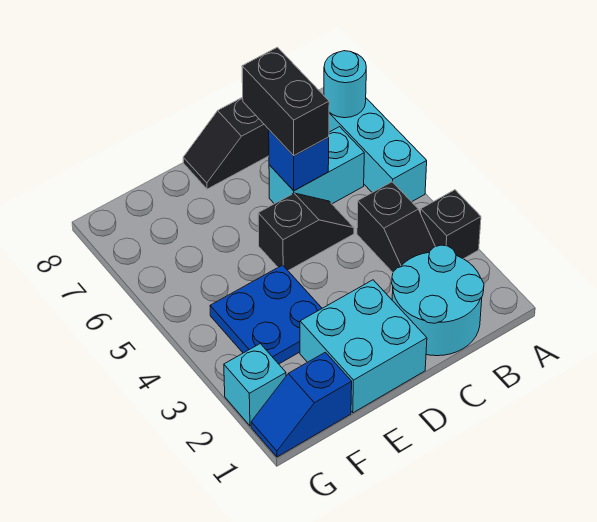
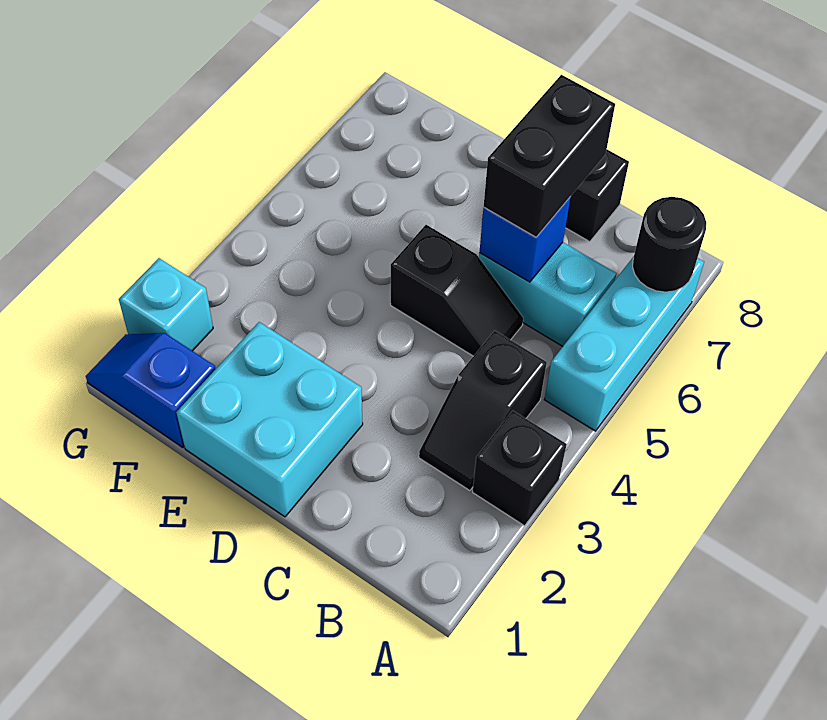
cyan 1x1 round brick [324,51,366,118] -> black 1x1 round brick [633,197,706,292]
cyan 2x2 round brick [392,245,484,356] -> none
blue 2x2 plate [210,265,322,364] -> none

